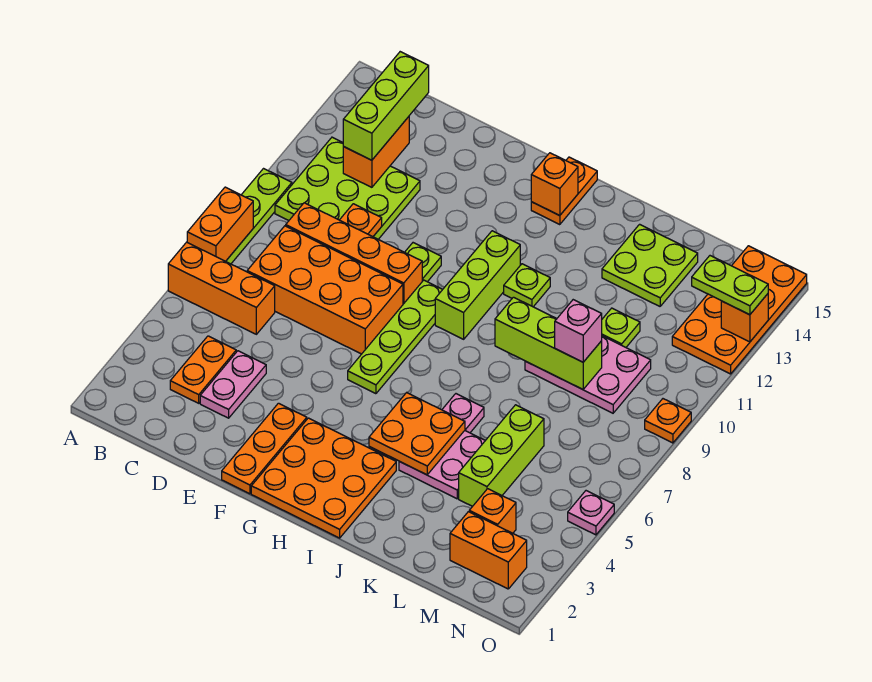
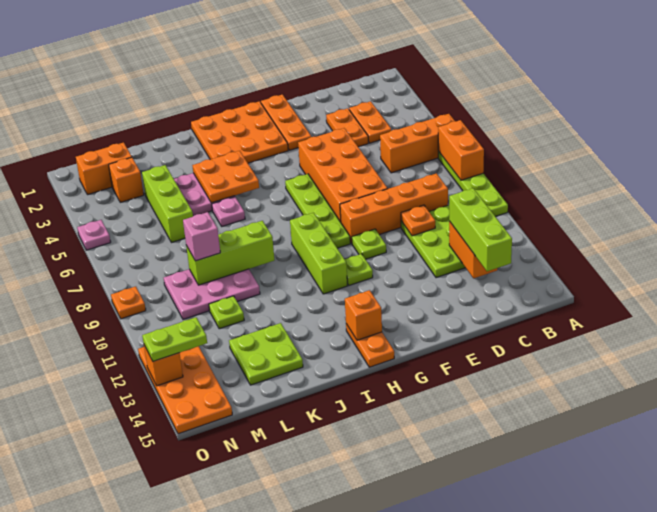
orange 2x4 brick [247,226,403,354] -> orange 2x4 brick turned to [298,128,388,222]
pink 1x2 plate [200,351,266,418] -> orange 1x2 plate [326,108,368,147]
lime 1x1 plate [504,264,550,307] -> lime 1x1 plate moved to [345,254,373,285]

